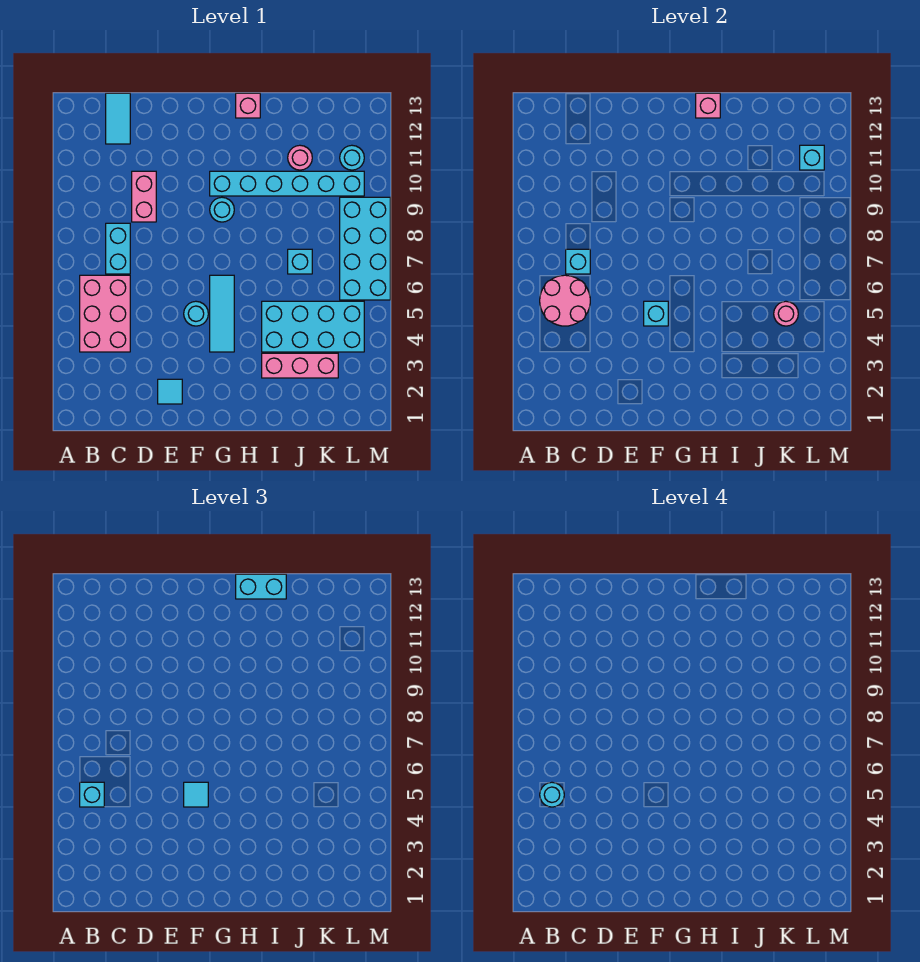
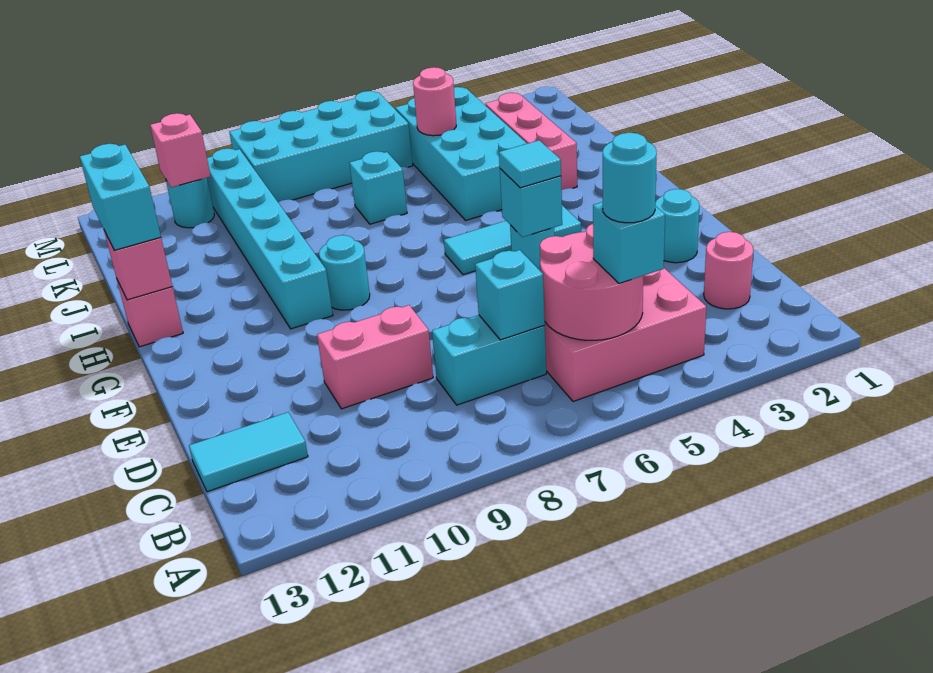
cyan 1x1 tile [158,379,182,404] -> cyan 1x1 round brick [655,189,699,263]
pink 1x1 round brick [288,145,312,170] -> pink 1x1 round brick moved to [704,232,753,309]
cyan 1x1 brick [800,145,824,170] -> pink 1x1 brick [150,113,211,187]

